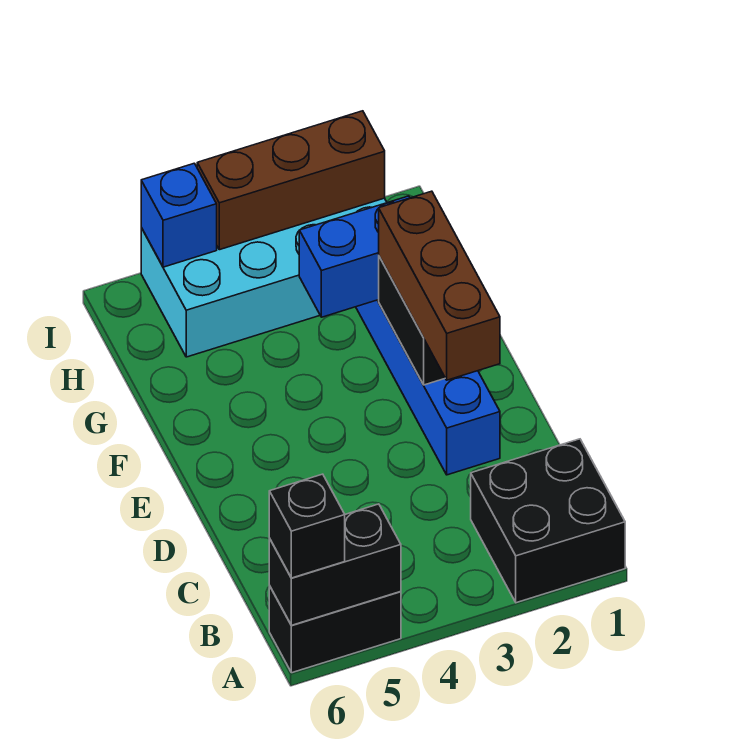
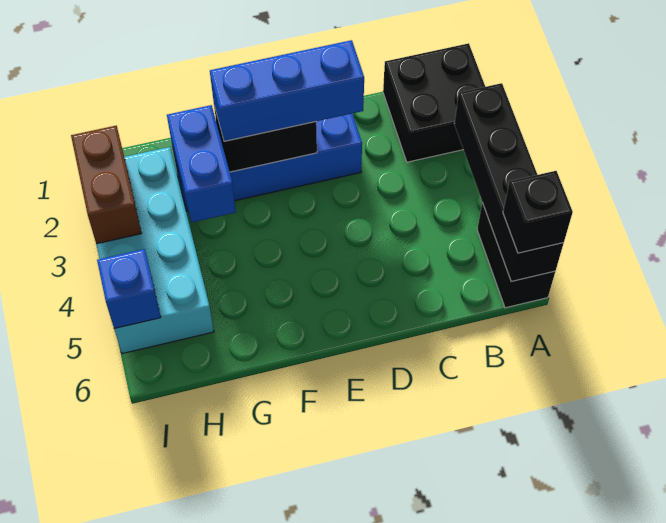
black 1x2 brick [269,504,401,625] -> black 1x4 brick [454,83,564,281]
brown 1x3 brick [379,191,500,380] -> blue 1x3 brick [210,40,364,141]
brown 1x3 brick [197,111,385,250] -> brown 1x2 brick [71,126,141,244]

